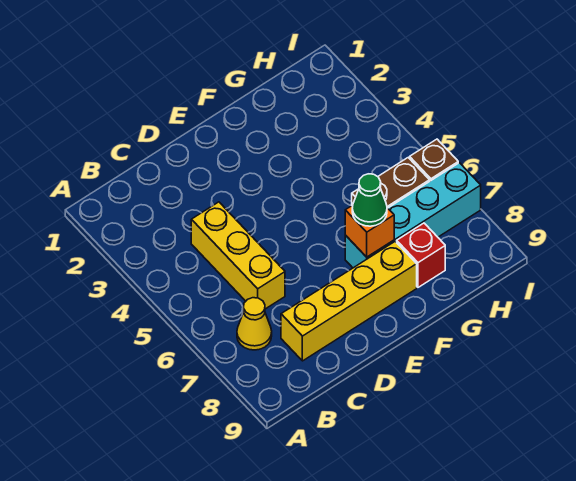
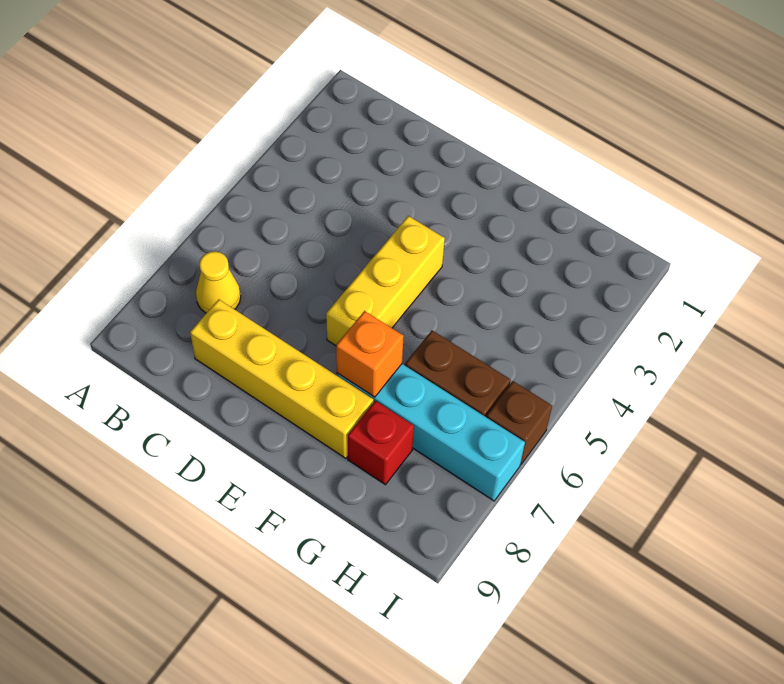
yellow 1x3 brick [191,202,285,309] -> yellow 1x3 brick moved to [326,216,445,346]
green 1x1 cone [352,174,387,226] -> none

